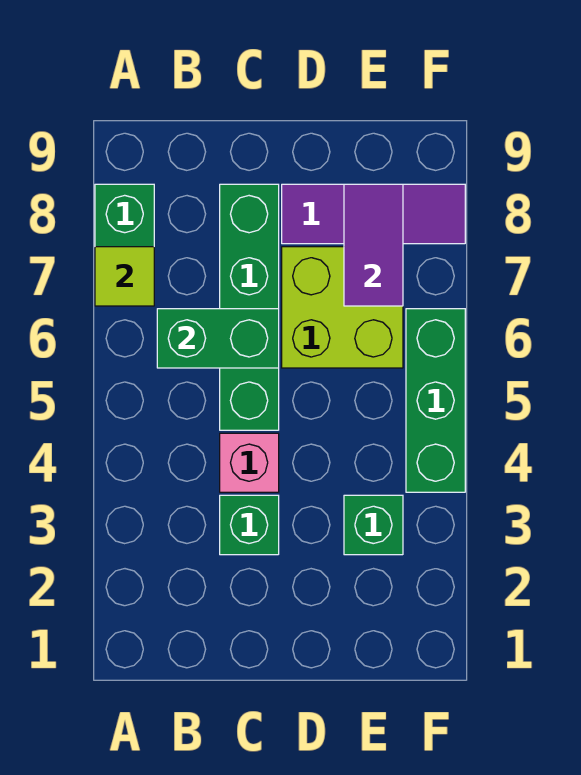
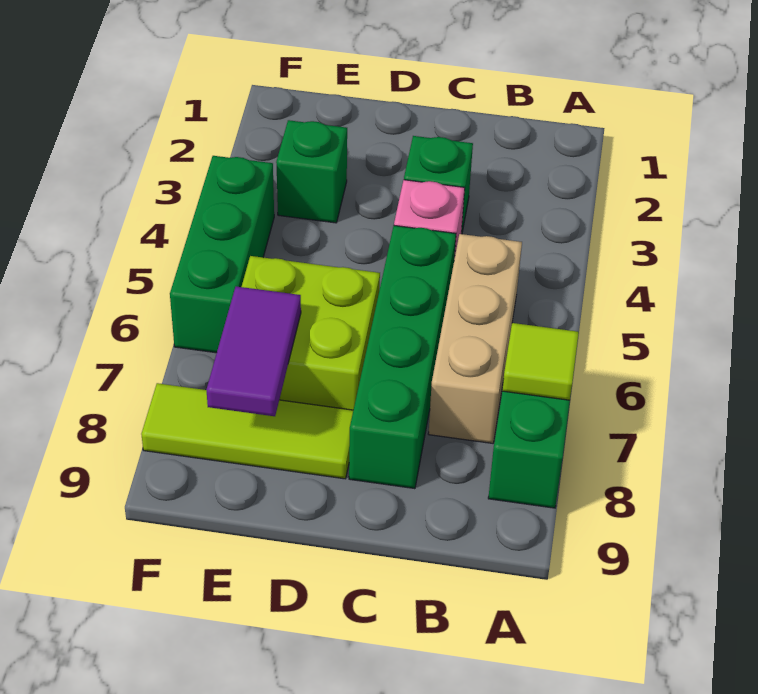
none -> tan 1x3 brick [428,234,522,443]
green 1x2 brick [157,309,279,368] -> none
purple 1x3 tile [282,184,465,244] -> lime 1x3 tile [141,383,353,479]

